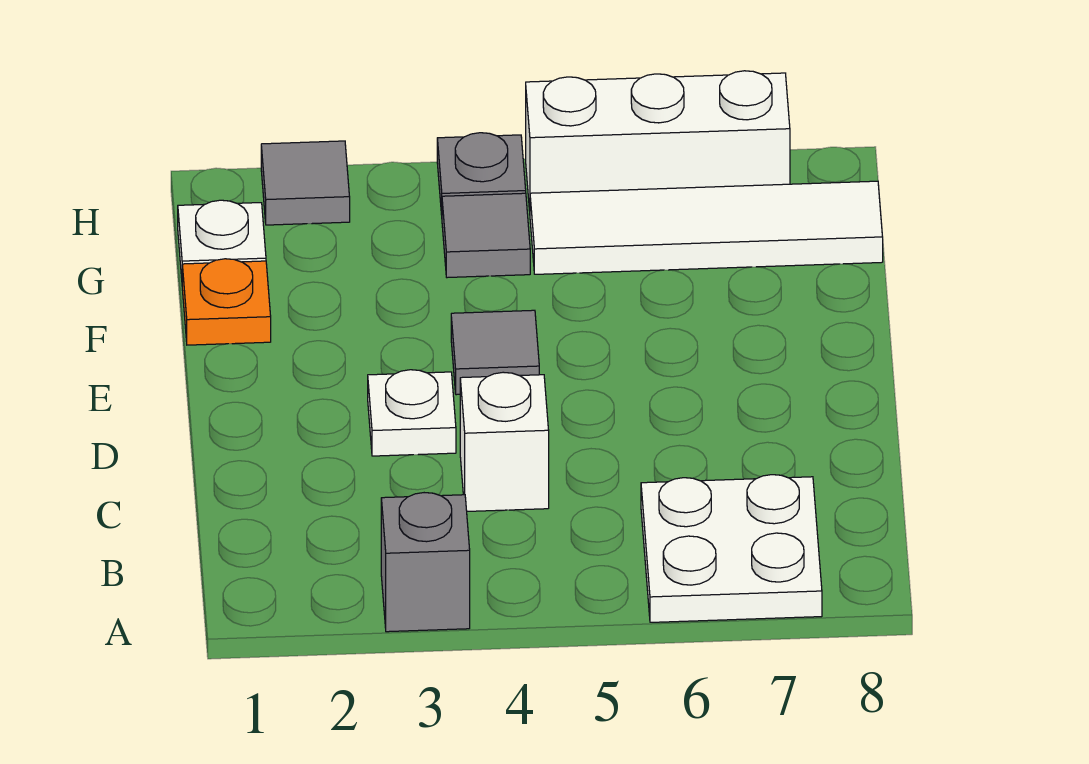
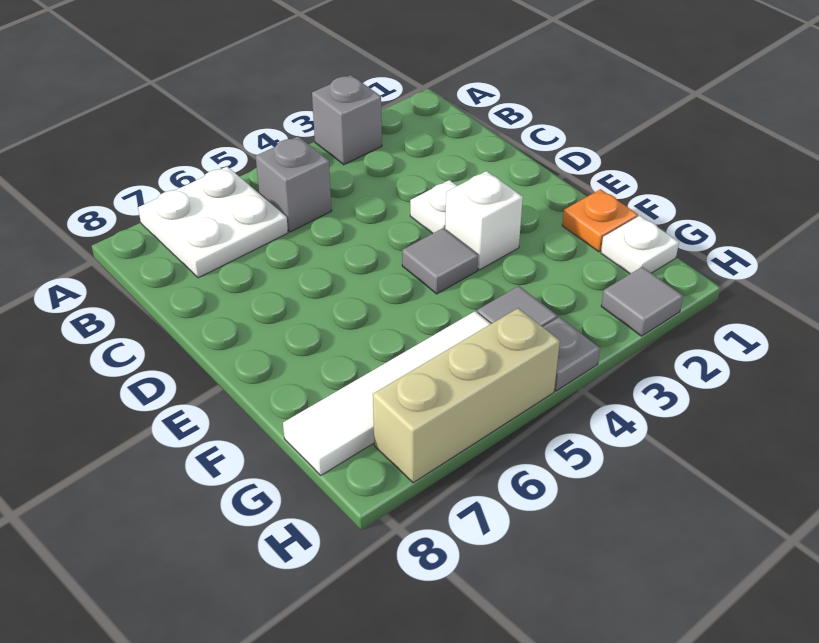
none -> grey 1x1 brick [256,136,332,232]
white 1x1 brick [460,372,549,511] -> white 1x1 brick moved to [445,171,523,270]
white 1x3 brick [526,71,790,211] -> tan 1x3 brick [373,308,560,483]

